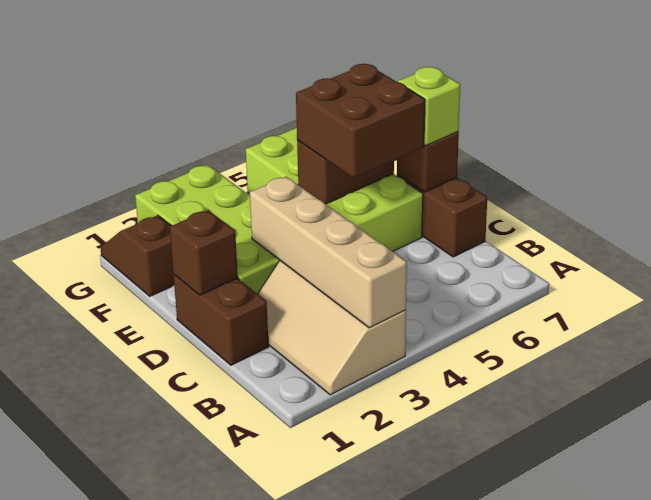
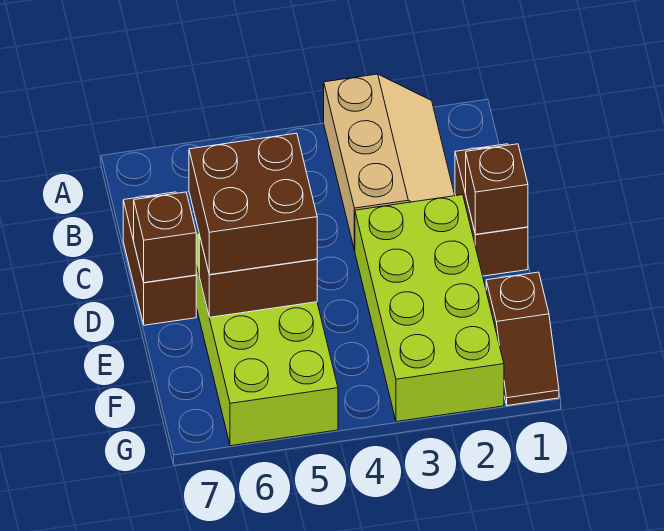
tan 1x4 brick [250,177,407,328] -> none
lime 1x1 brick [398,67,460,146] -> none

